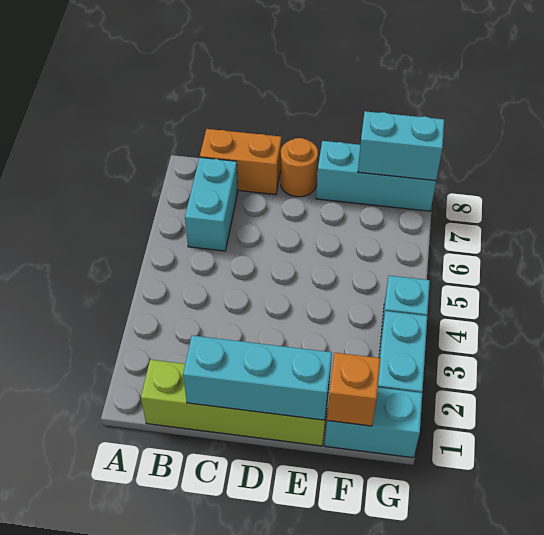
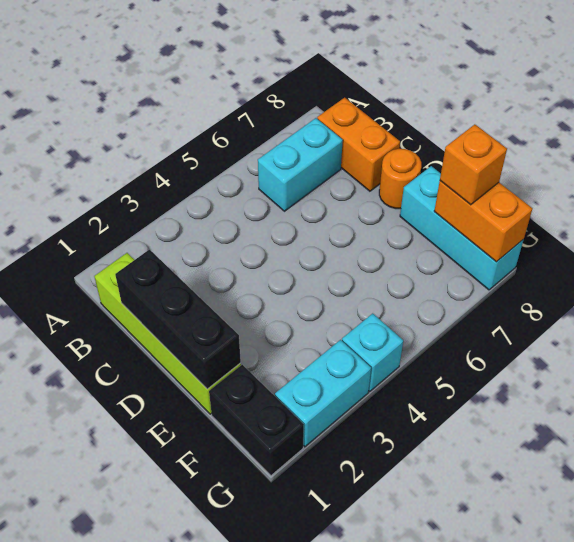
cyan 1x3 brick [183,335,332,420] -> black 1x3 brick [115,250,241,389]
cyan 1x2 brick [325,388,422,458] -> black 1x2 brick [209,365,304,476]
orange 1x1 brick [327,353,380,426] -> orange 1x1 brick moved to [440,124,507,205]
cyan 1x2 brick [358,111,444,181] -> orange 1x2 brick [434,181,532,262]

